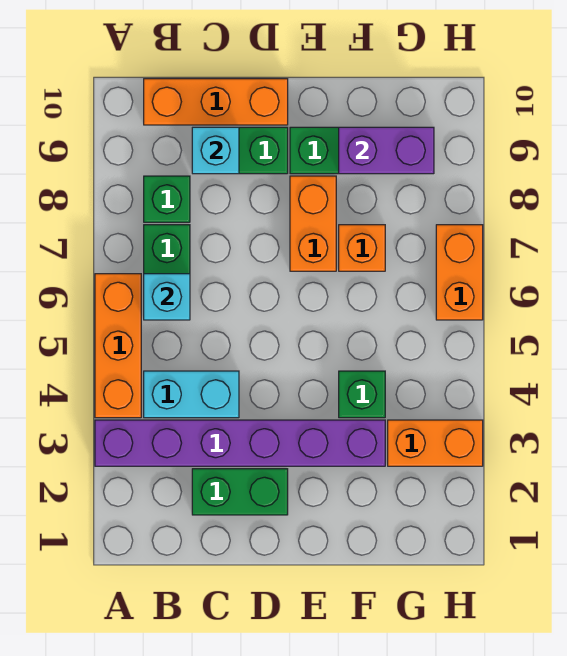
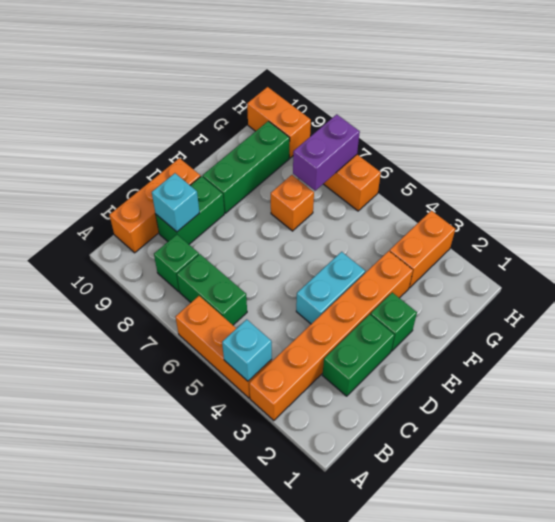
purple 1x6 brick [95,420,385,466] -> orange 1x6 brick [249,251,413,420]
cyan 1x2 brick [144,371,239,418] -> cyan 1x2 brick moved to [296,252,365,324]
cyan 1x1 brick [144,274,190,320] -> cyan 1x1 brick moved to [222,319,272,381]
orange 1x2 brick [290,176,336,271] -> orange 1x2 brick moved to [247,87,311,158]
green 1x1 brick [339,371,385,418] -> green 1x1 brick moved to [371,293,417,351]
purple 1x2 brick [339,127,434,174] -> purple 1x2 brick moved to [293,114,360,191]

